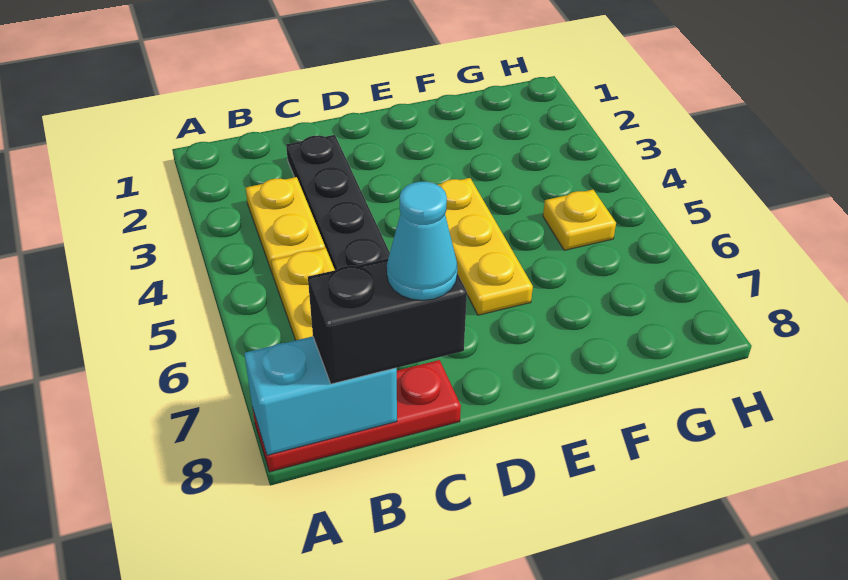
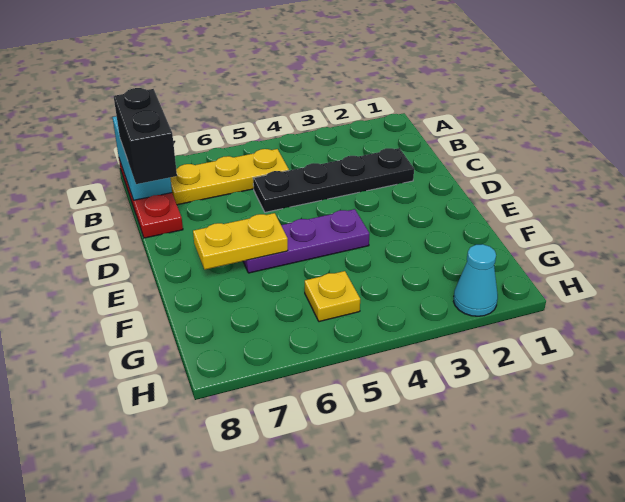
yellow 1x2 plate [246,177,325,274] -> yellow 1x2 plate moved to [193,213,288,269]
cyan 1x1 cone [387,182,457,300] -> cyan 1x1 cone moved to [454,244,498,316]
yellow 1x3 plate [438,178,533,315] -> purple 1x3 plate [243,209,369,273]

